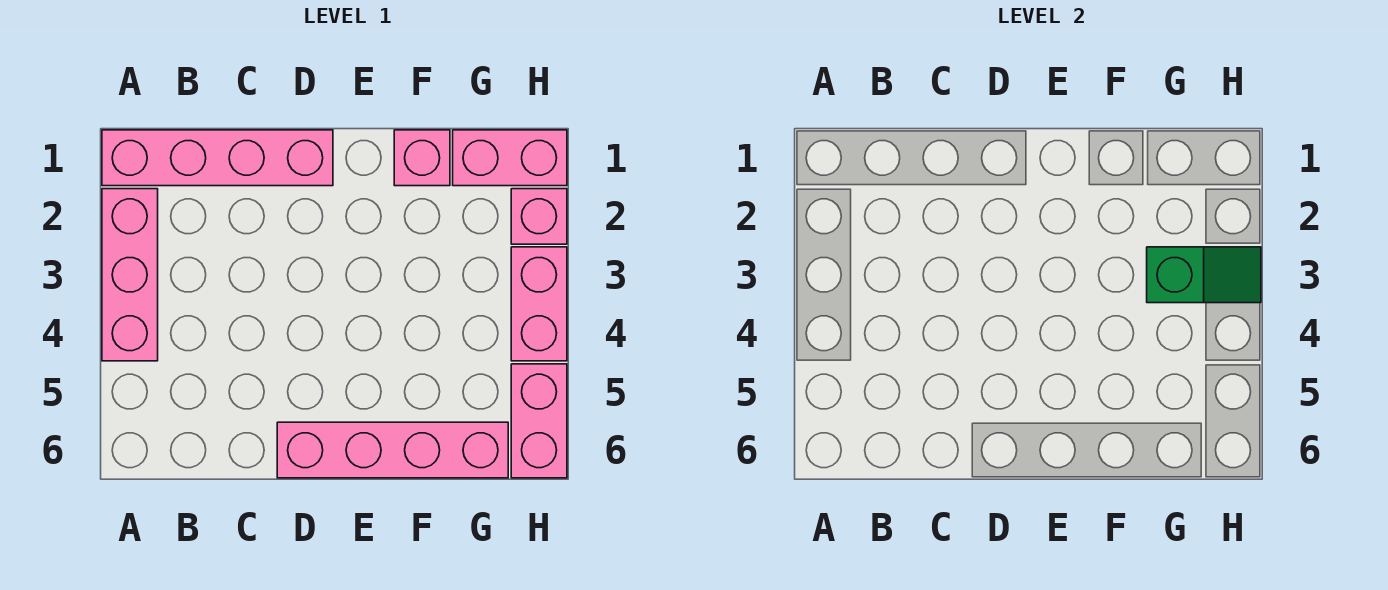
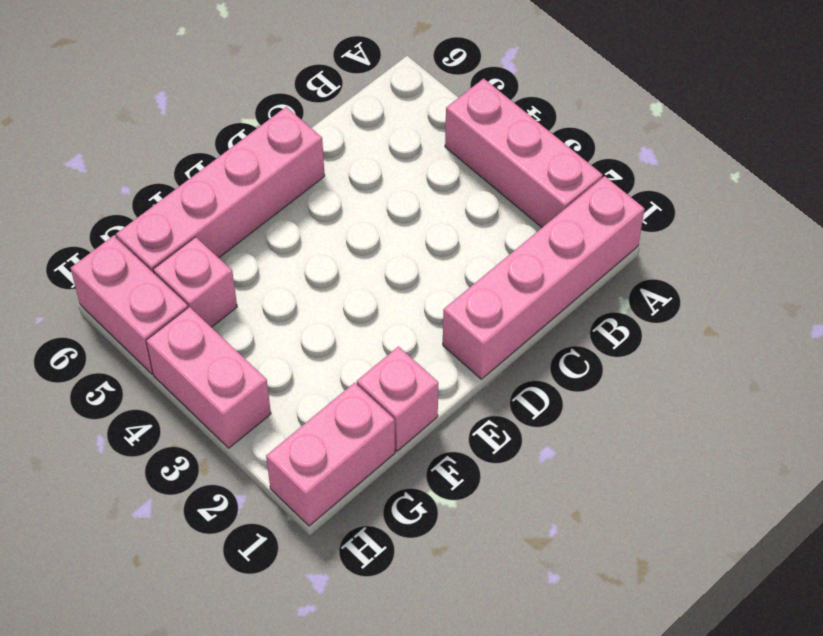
green 1x2 slope [1147,247,1261,303] -> none
pink 1x1 brick [511,189,567,244] -> pink 1x1 brick moved to [153,237,237,327]

